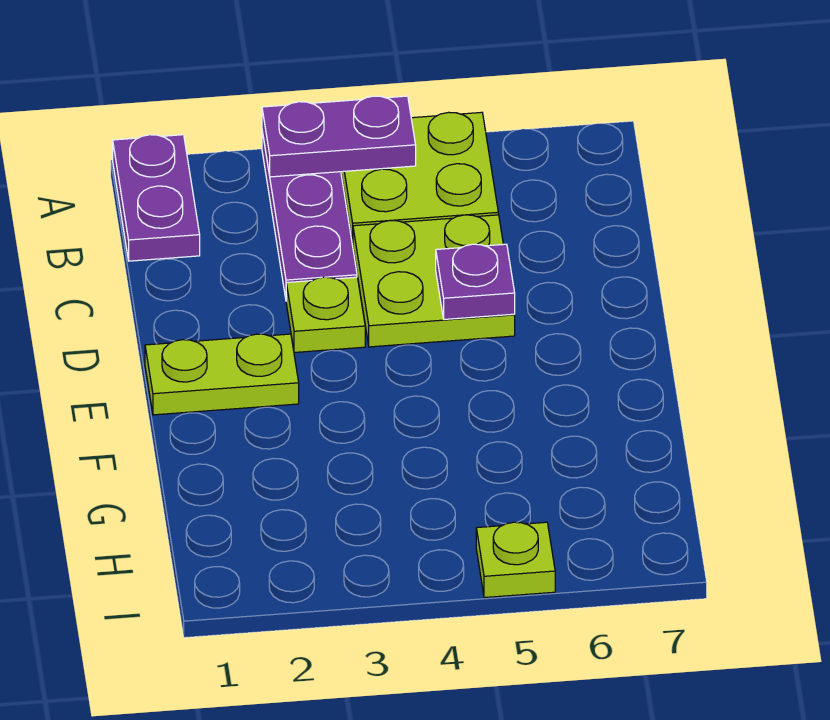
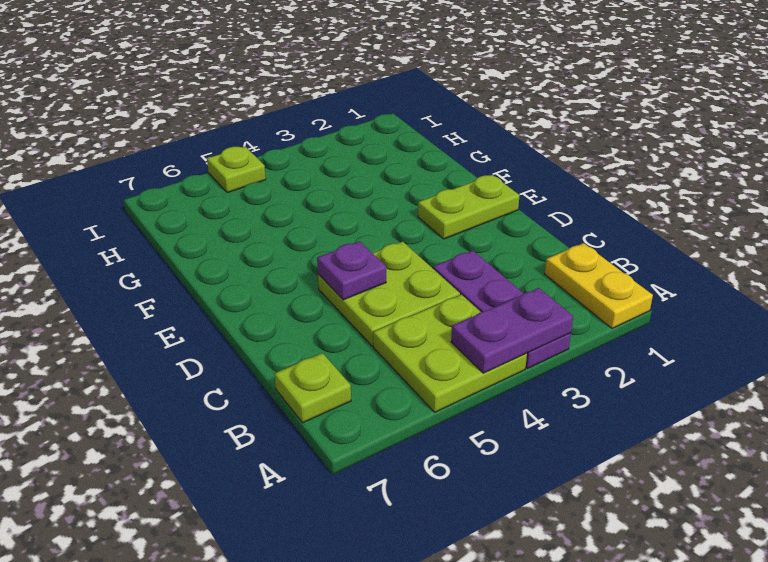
purple 1x2 plate [113,135,200,261] -> yellow 1x2 plate [545,243,653,329]
lime 1x1 plate [286,277,365,353] -> lime 1x1 plate moved to [274,353,351,423]

